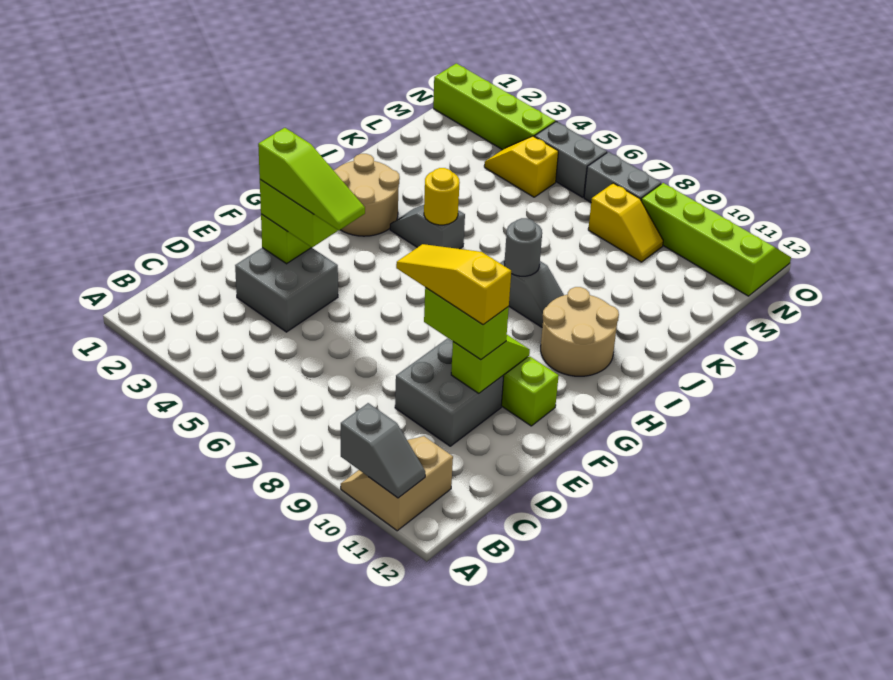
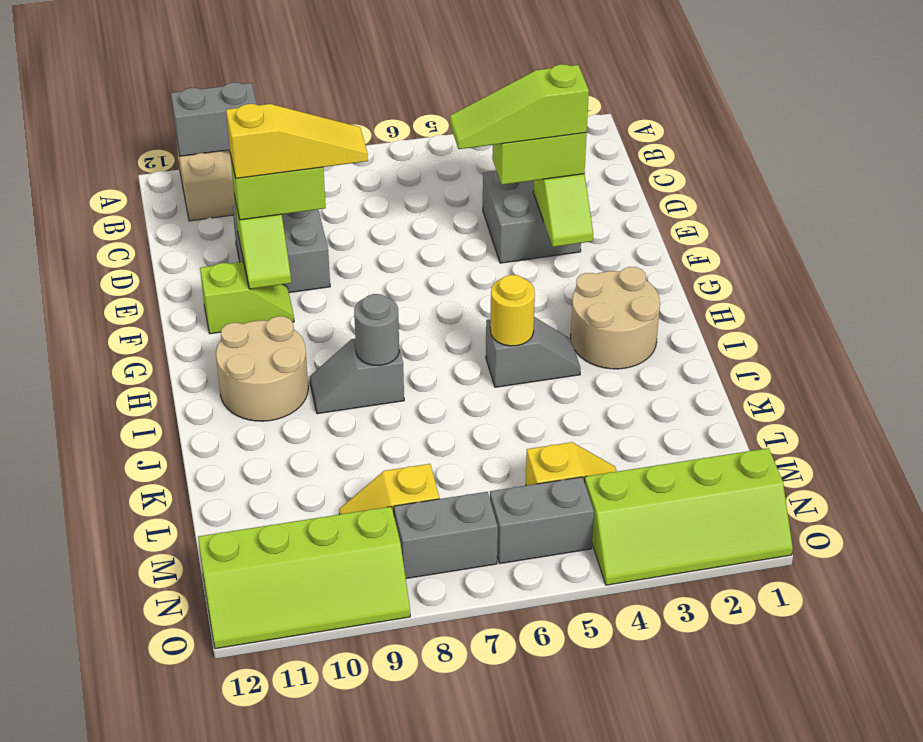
grey 1x2 slope [341,403,425,498] -> grey 1x2 brick [171,83,257,156]

